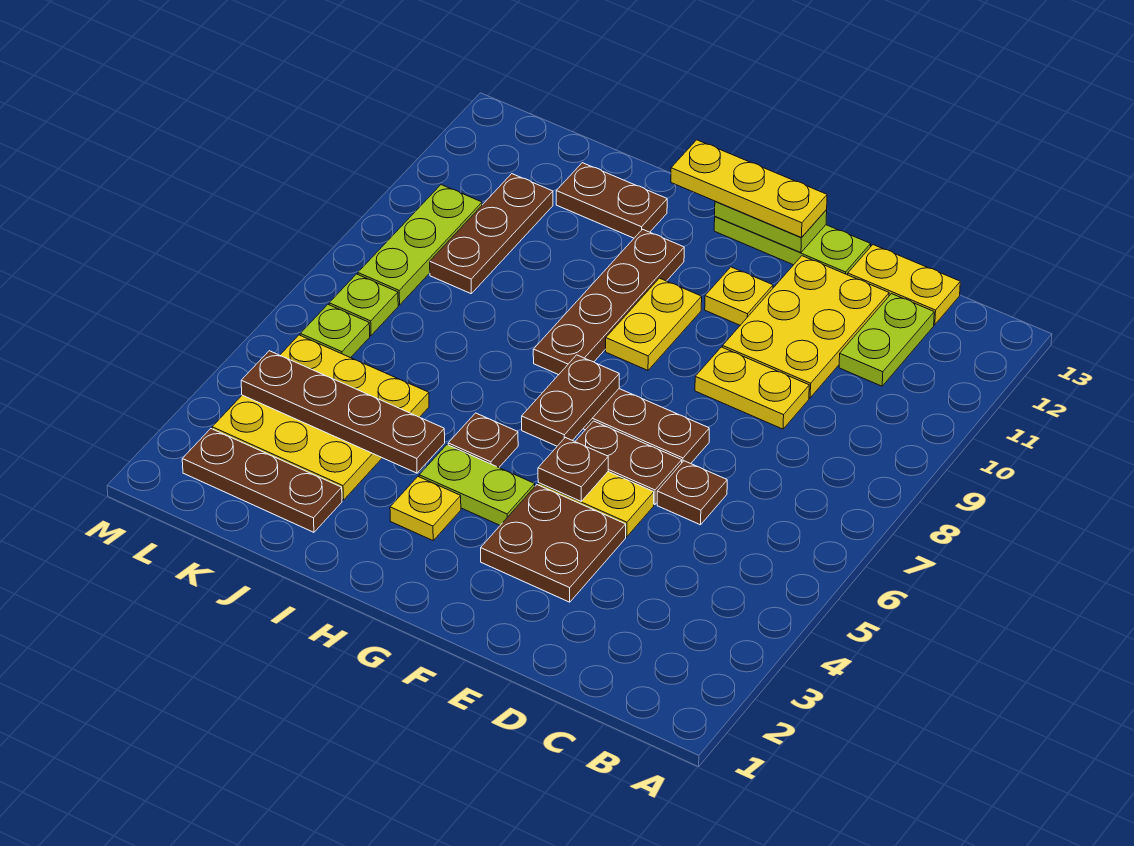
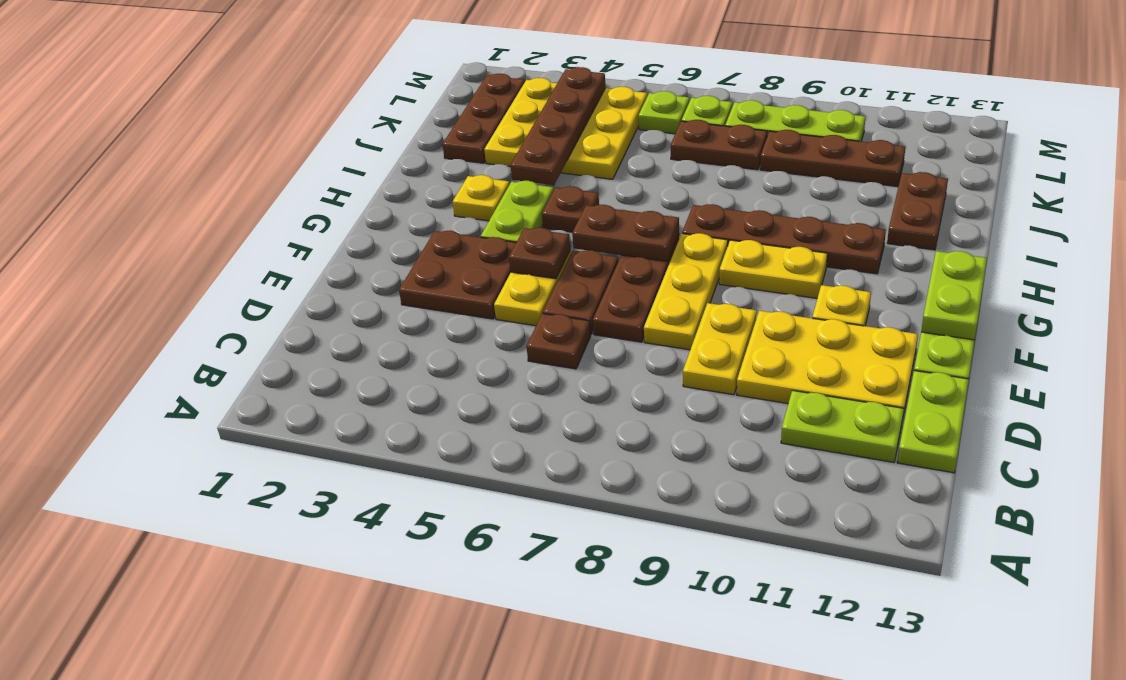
yellow 1x2 plate [848,245,960,325] -> lime 1x2 plate [897,371,969,473]
yellow 1x3 plate [671,140,827,238] -> yellow 1x3 plate moved to [644,233,728,350]
none -> brown 1x2 plate [671,120,767,170]

